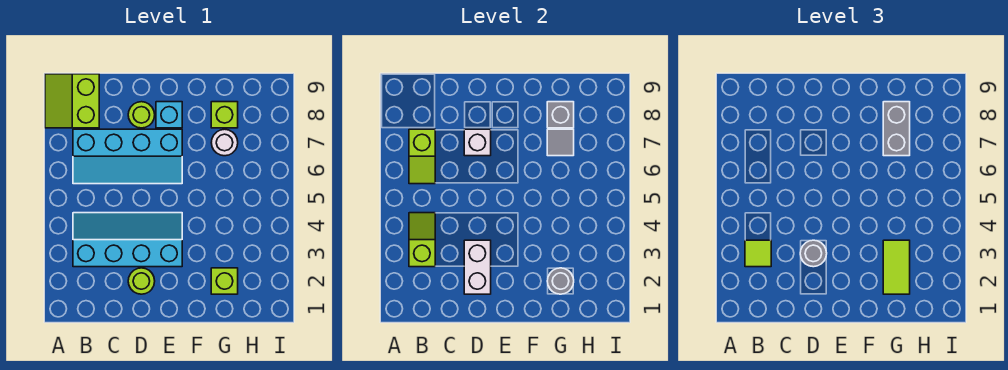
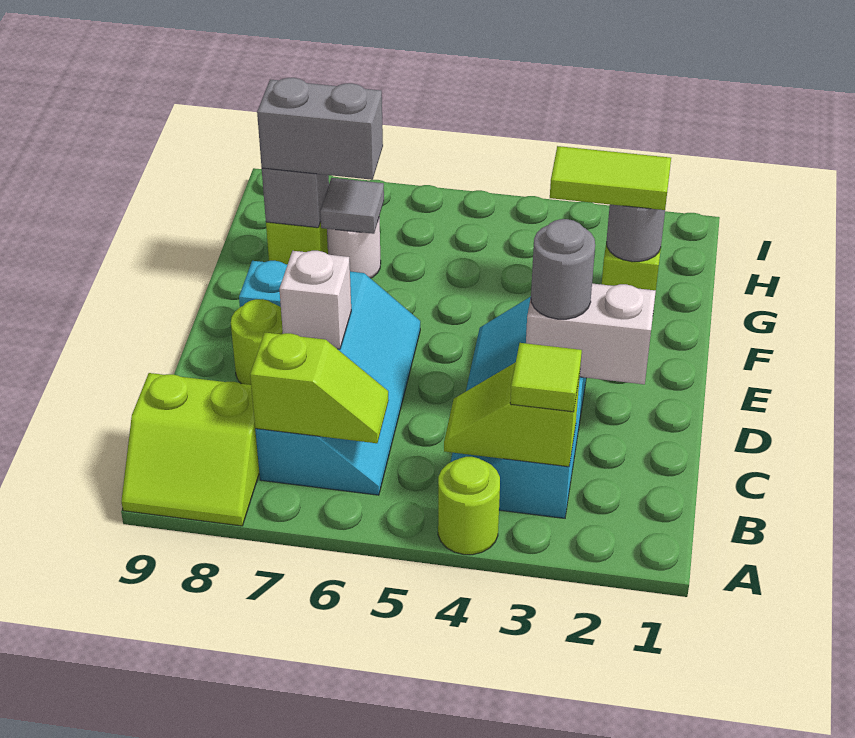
lime 1x1 round brick [128,268,155,294] -> lime 1x1 round brick moved to [438,457,500,555]

